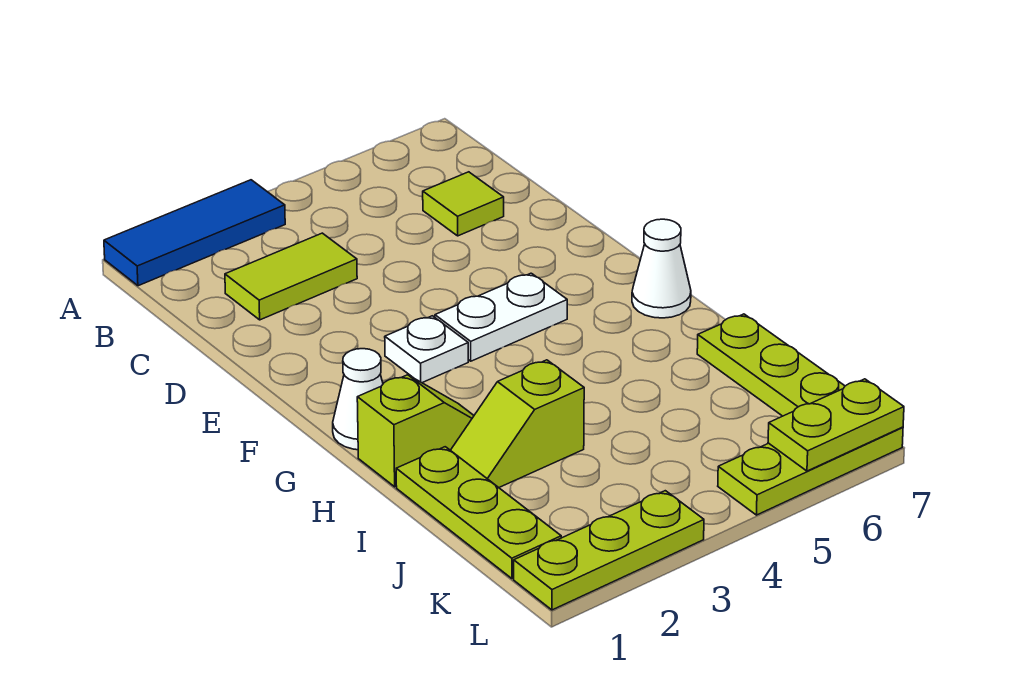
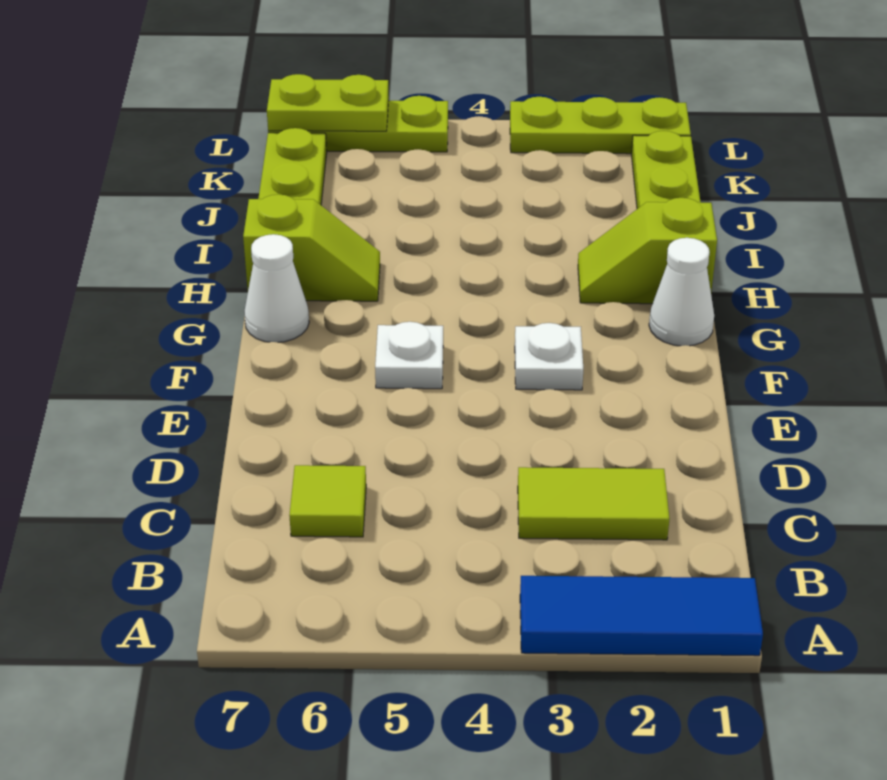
white 1x2 plate [435,273,567,361] -> white 1x1 plate [375,322,443,389]
lime 1x2 slope [451,360,584,487] -> lime 1x2 slope moved to [243,194,380,301]

